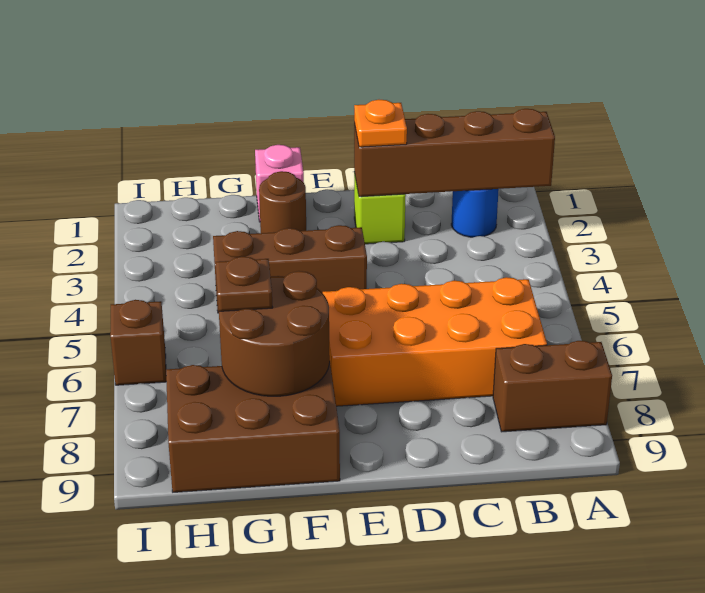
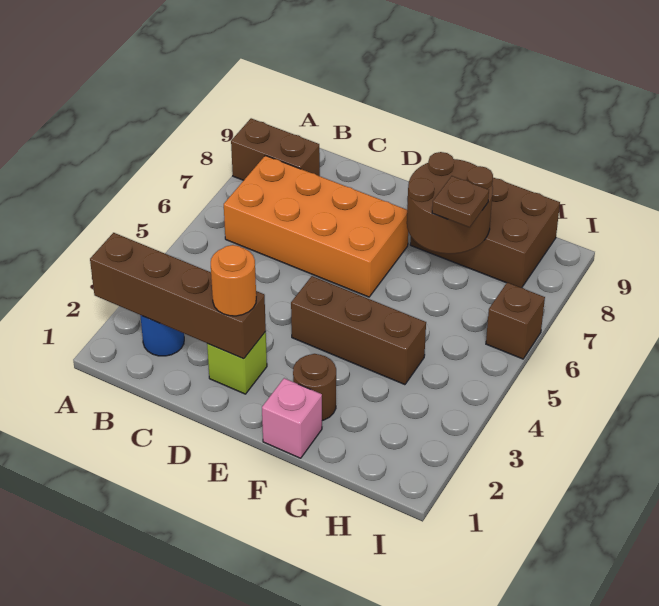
orange 1x1 plate [354,100,407,147] -> orange 1x1 round brick [211,245,256,316]

